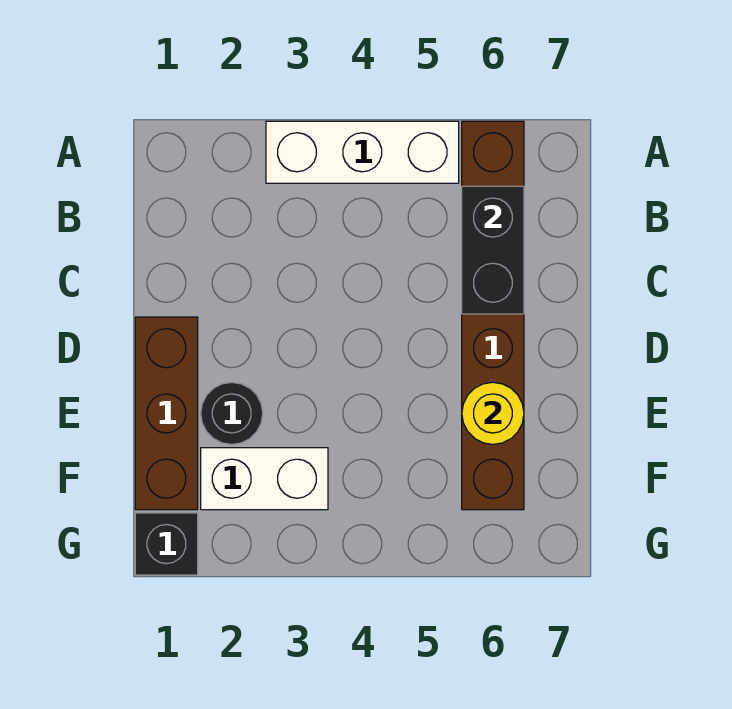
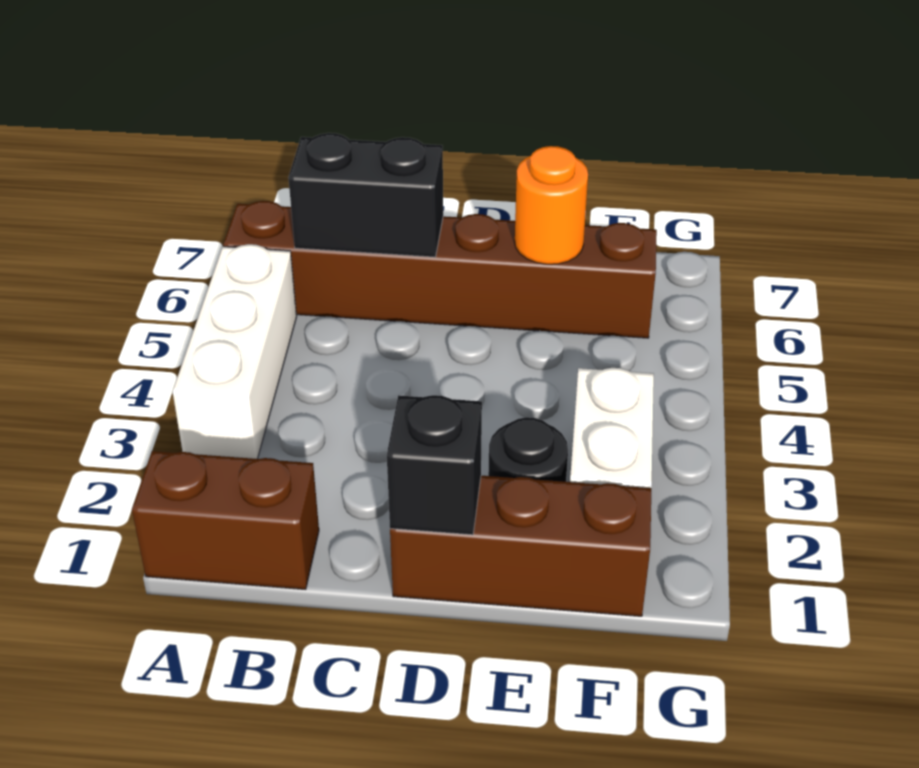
none -> brown 1x2 brick [132,451,319,589]
yellow 1x1 round brick [462,382,524,444] -> orange 1x1 round brick [515,146,588,264]
black 1x1 brick [135,513,198,575] -> black 1x1 brick moved to [387,395,482,535]

